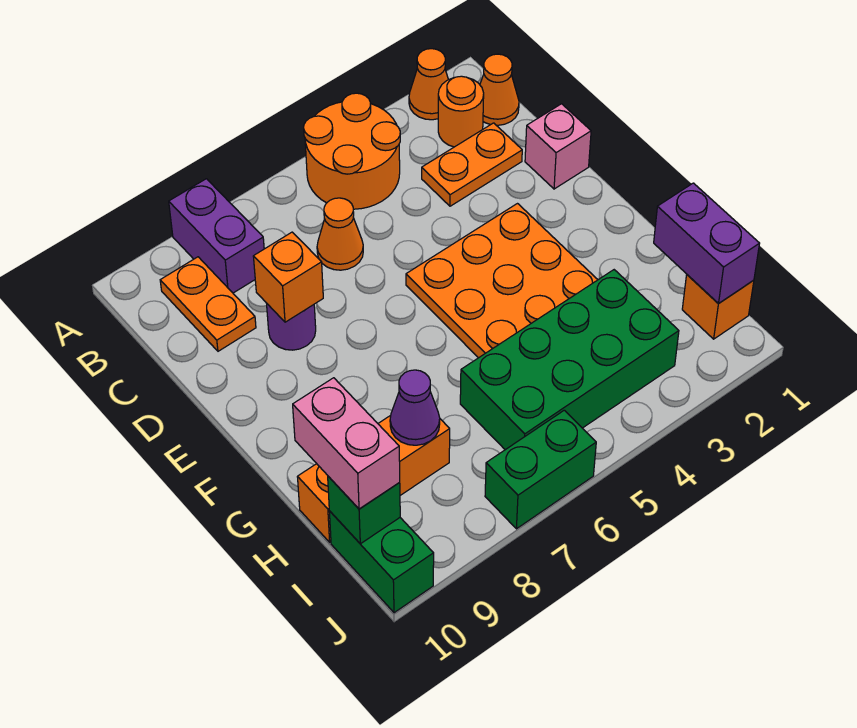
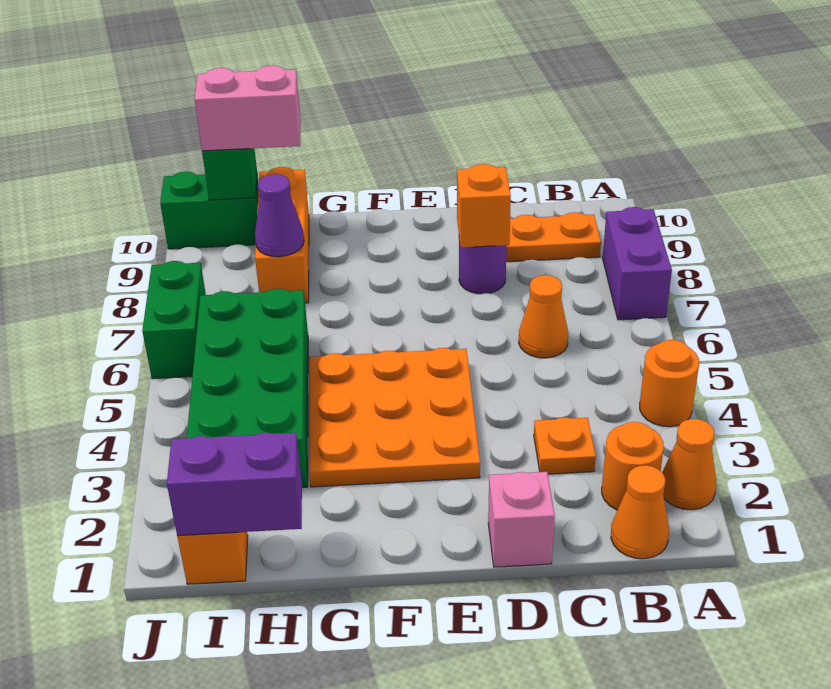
orange 2x2 round brick [304,93,400,209] -> orange 1x1 round brick [640,340,699,427]
purple 1x2 brick [169,179,264,293] -> purple 1x2 brick turned to [603,207,672,320]
orange 1x2 plate [422,123,522,206] -> orange 1x1 plate [534,417,596,474]

